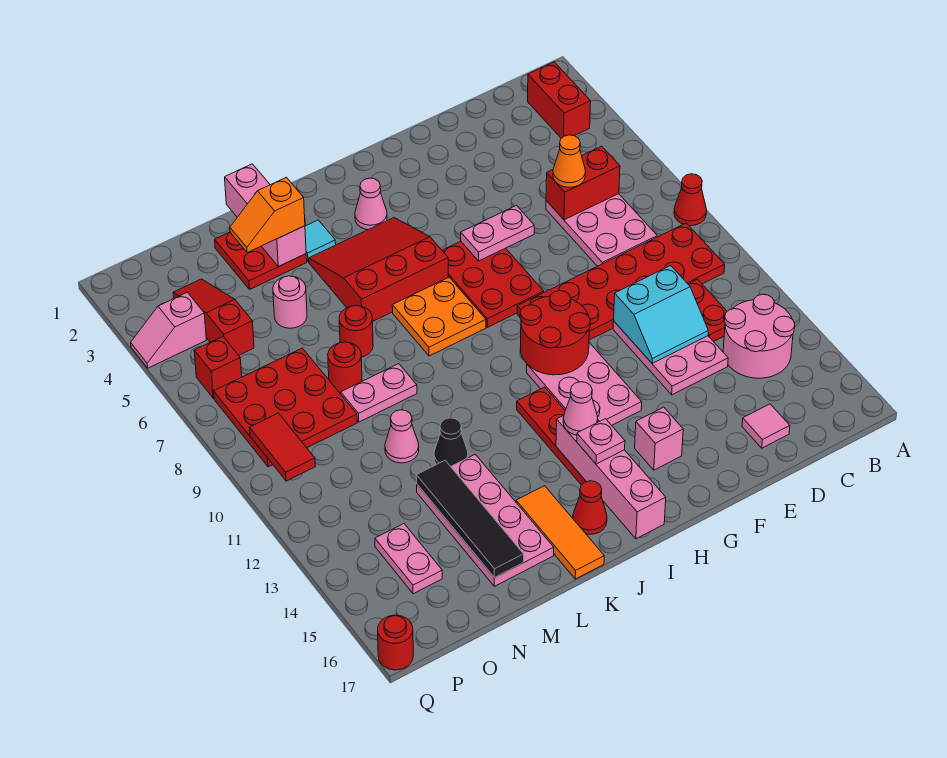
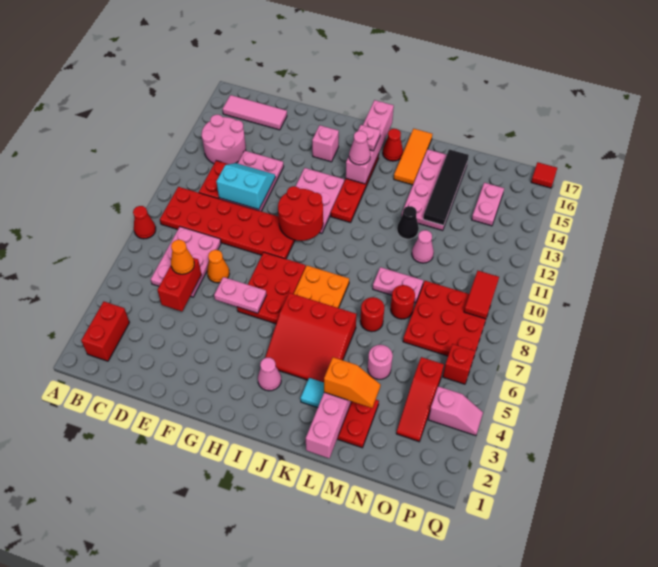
red 1x2 brick [546,146,620,220] -> red 1x2 brick turned to [157,258,201,311]
pink 1x1 tile [742,404,790,448] -> pink 1x3 tile [223,95,287,130]
none -> orange 1x1 cone [207,250,229,283]
red 1x1 round brick [378,615,413,670] -> red 1x1 tile [531,162,557,188]

